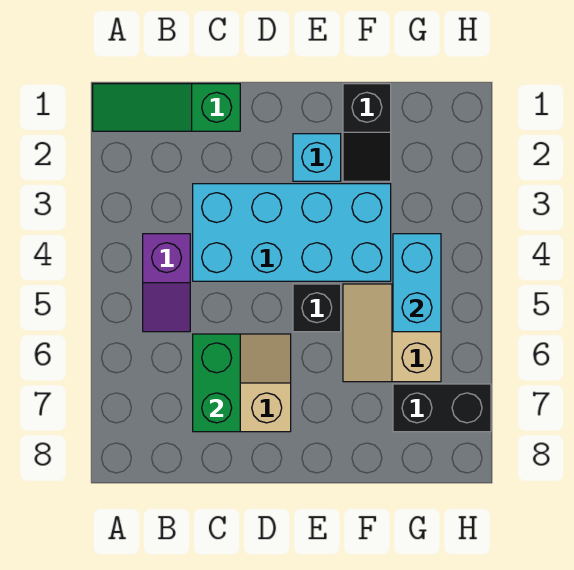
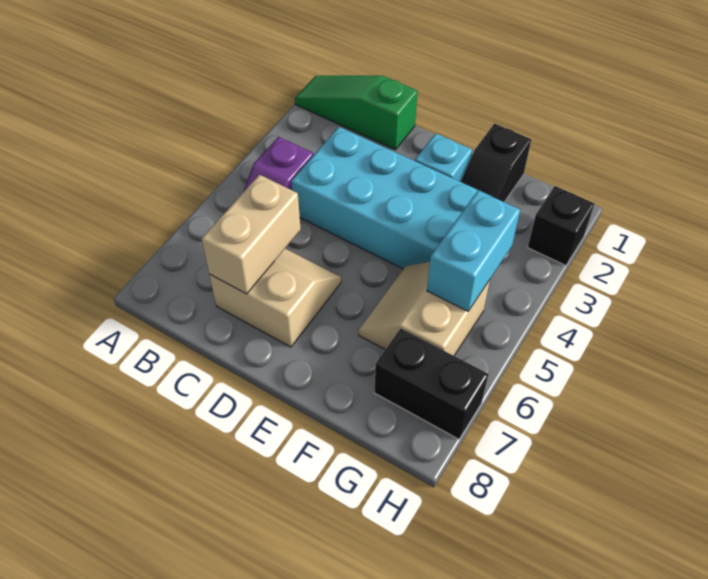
green 1x2 brick [193,334,240,432] -> tan 1x2 brick [202,175,301,294]
black 1x1 brick [293,284,341,332] -> black 1x1 brick moved to [528,186,595,265]

